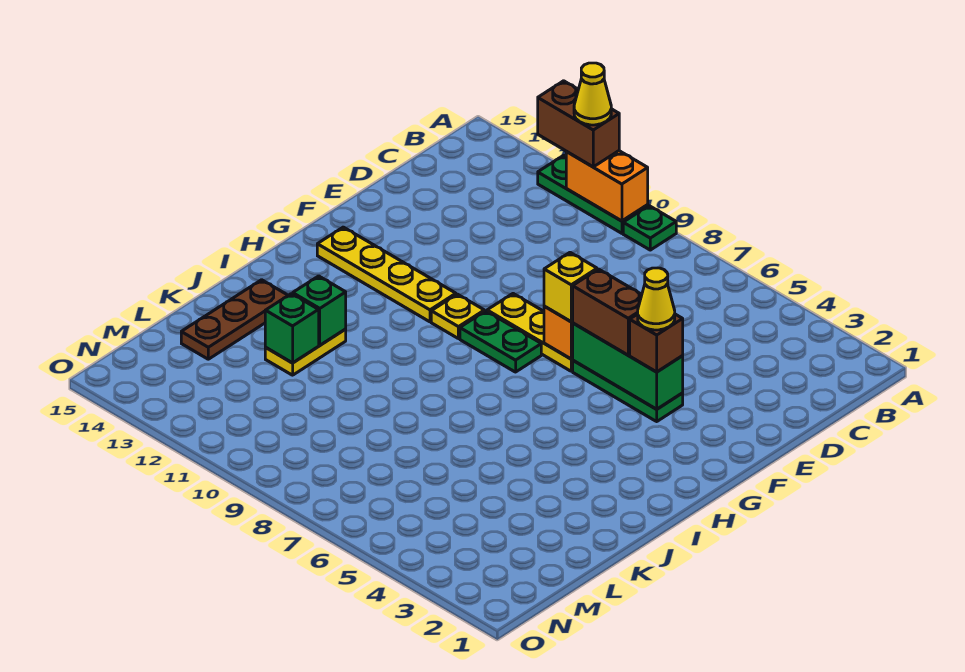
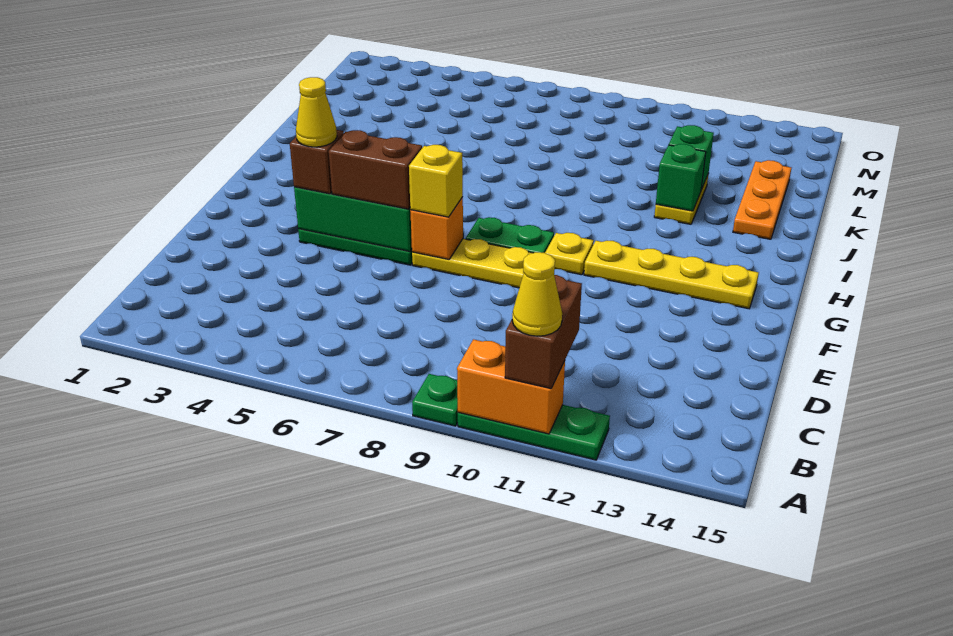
brown 1x2 brick [538,81,619,167] -> brown 1x2 brick turned to [505,275,582,389]
brown 1x3 plate [181,280,288,359] -> orange 1x3 plate [733,160,791,239]

